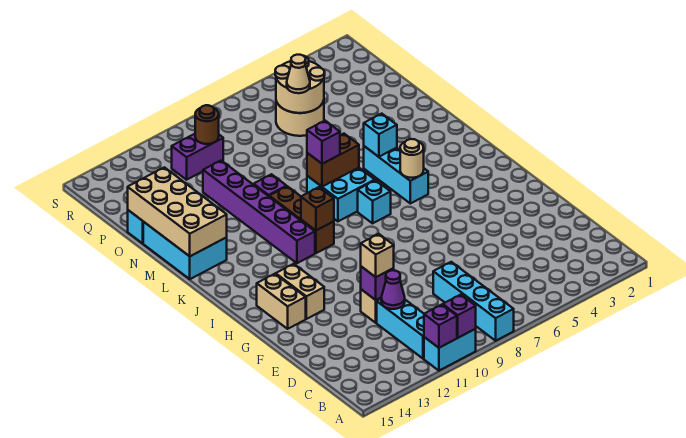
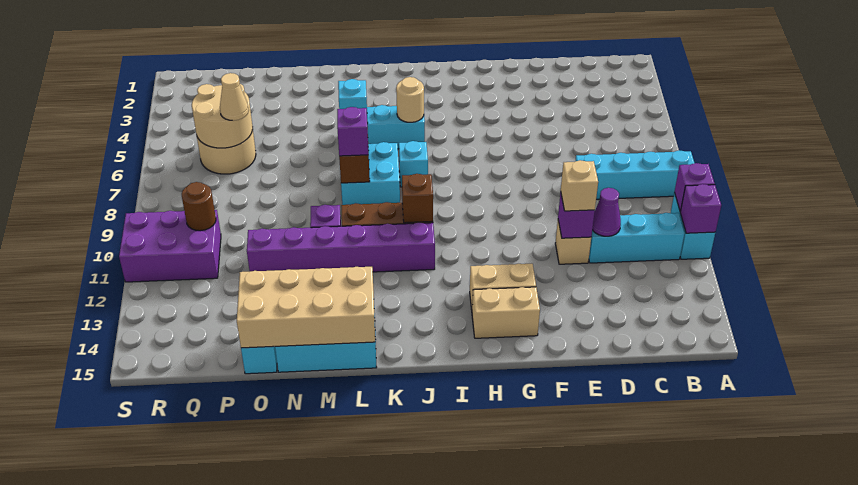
purple 1x2 brick [172,134,223,180] -> purple 2x3 brick [119,210,221,282]

